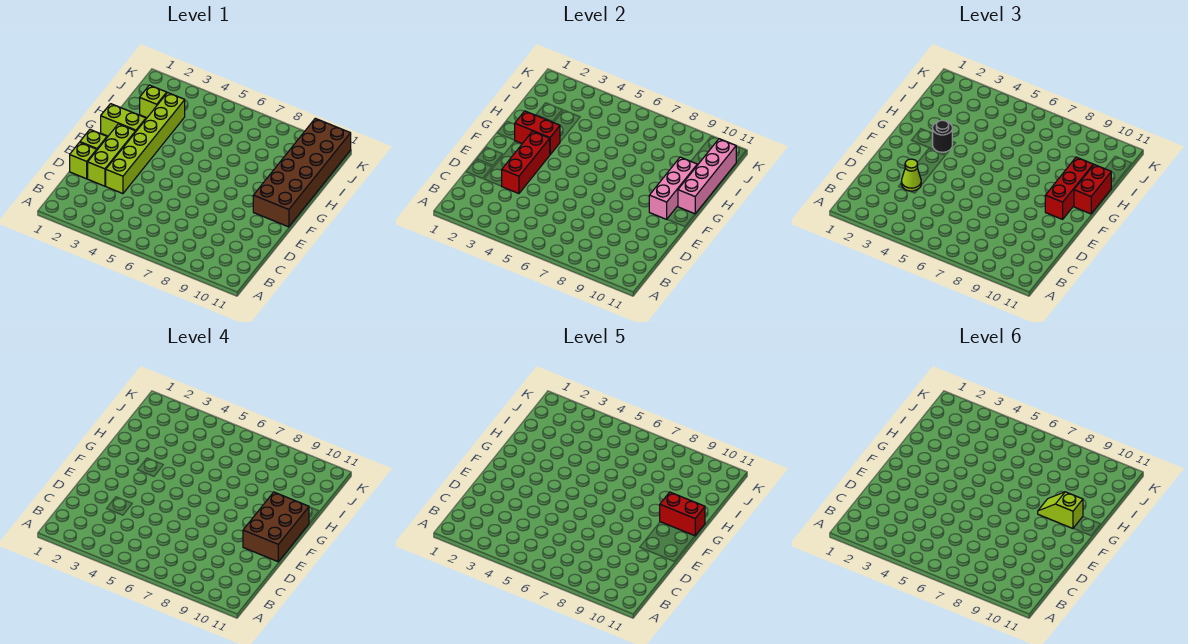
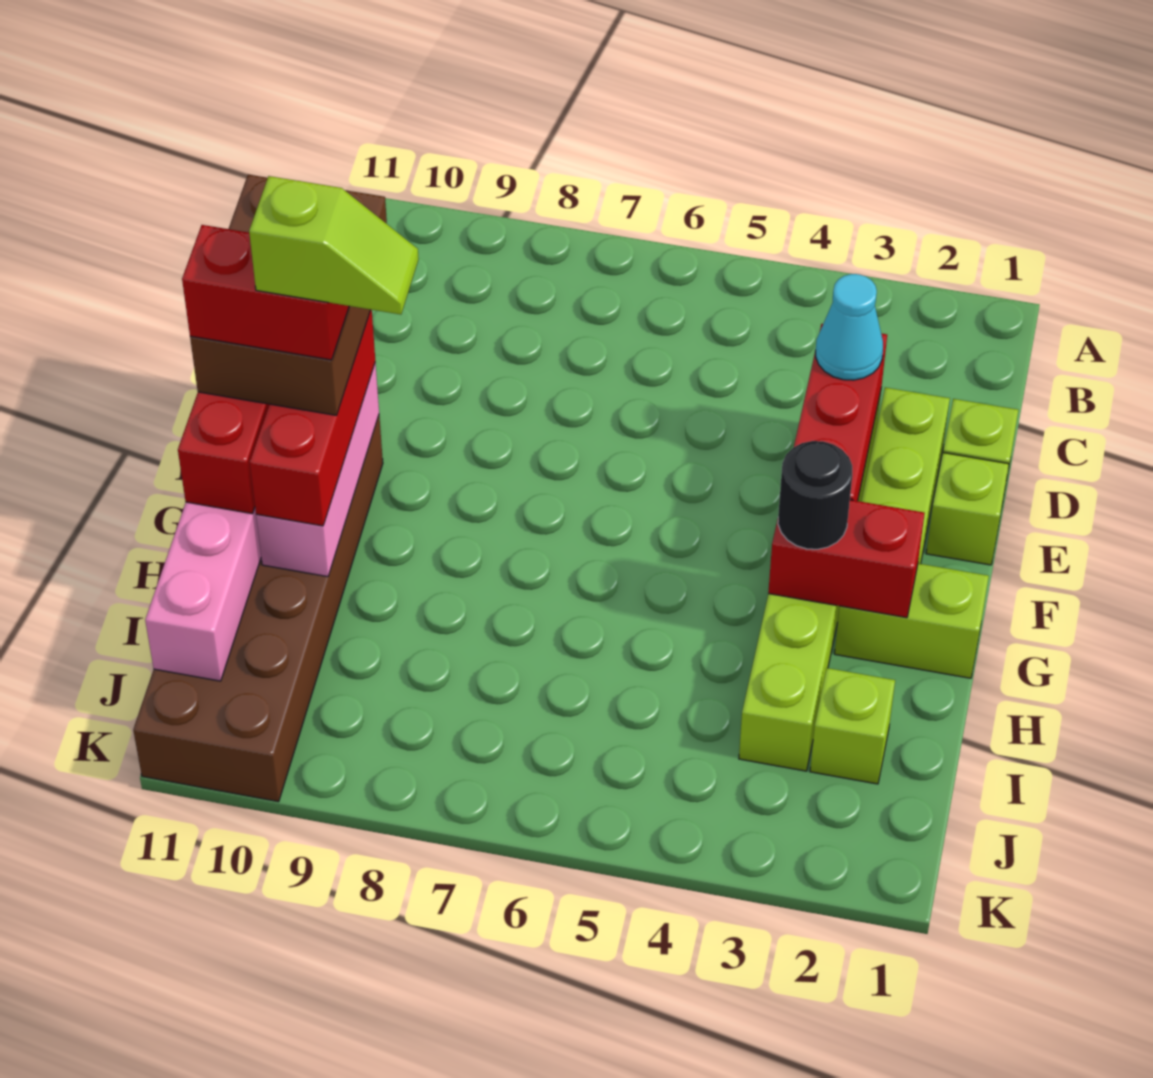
lime 1x1 cone [901,159,921,191] -> cyan 1x1 cone [816,274,883,380]

